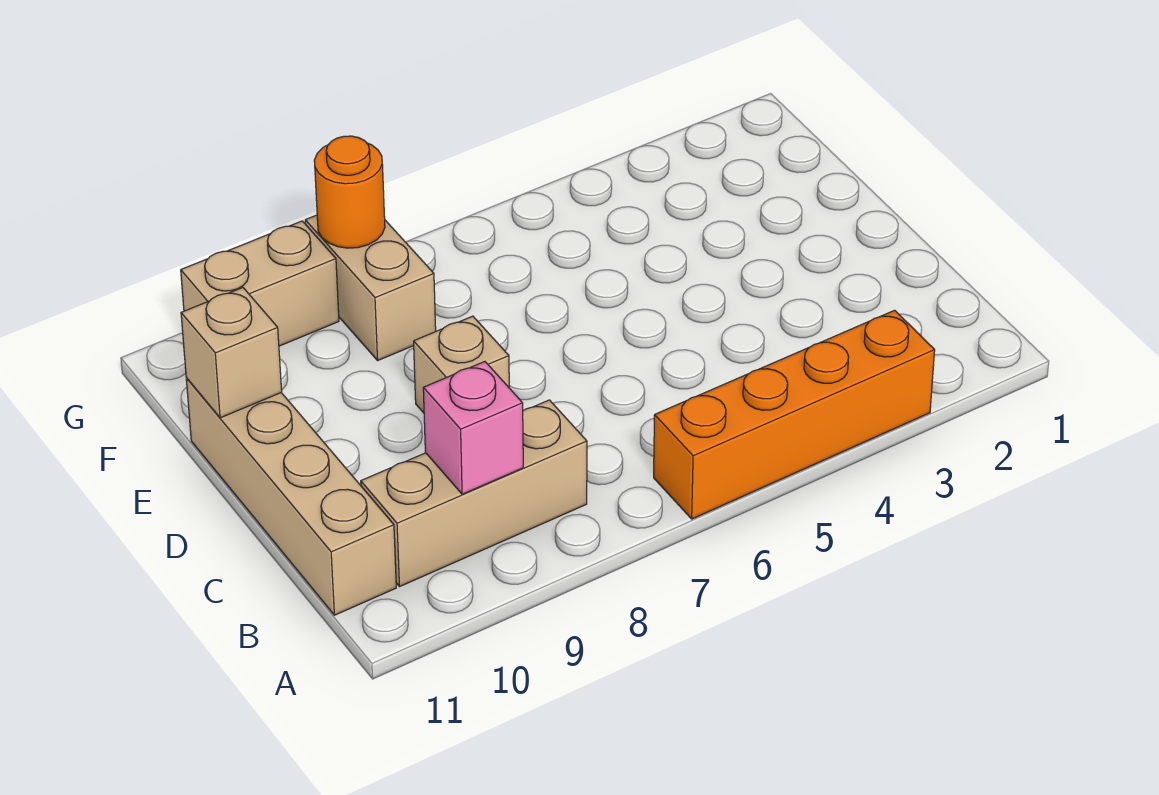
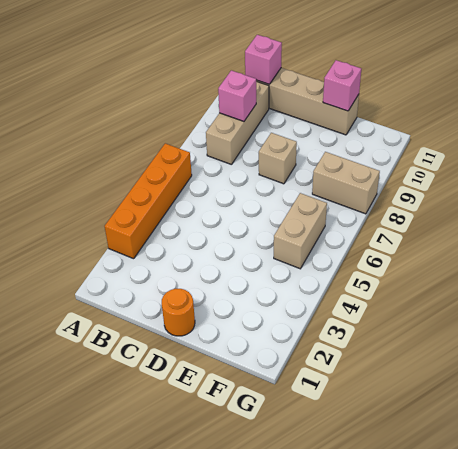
none -> pink 1x1 brick [245,35,282,84]
tan 1x1 brick [181,288,282,418] -> pink 1x1 brick [323,60,361,111]
orange 1x1 round brick [314,136,385,248] -> orange 1x1 round brick moved to [162,289,195,336]
tan 1x2 brick [181,221,339,346] -> tan 1x2 brick moved to [274,193,327,269]

